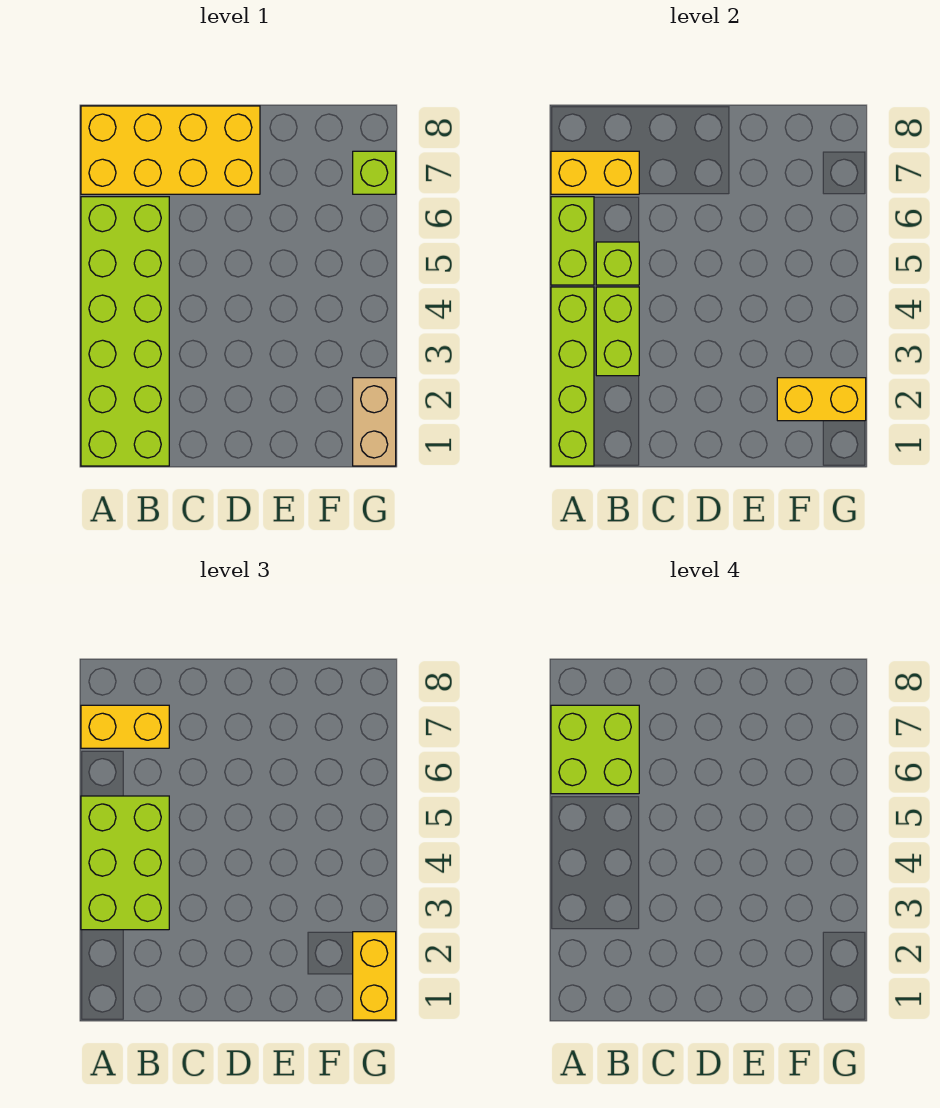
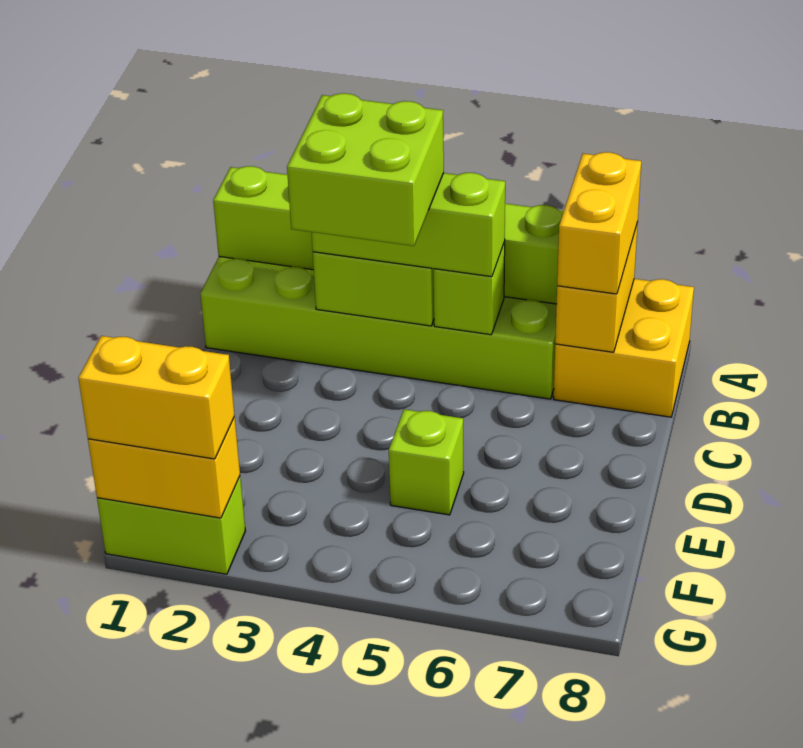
lime 2x3 brick [81,796,169,930] -> lime 1x3 brick [311,173,505,277]
lime 2x2 brick [551,705,639,794] -> lime 2x2 brick moved to [287,93,444,246]
yellow 2x4 brick [81,106,260,194] -> yellow 2x2 brick [554,279,694,417]
yellow 1x2 brick [777,378,866,421] -> yellow 1x2 brick turned to [88,417,240,518]
tan 1x2 brick [353,378,396,466] -> lime 1x2 brick [97,477,245,574]
lime 1x1 brick [353,151,396,194] -> lime 1x1 brick moved to [389,409,464,515]

